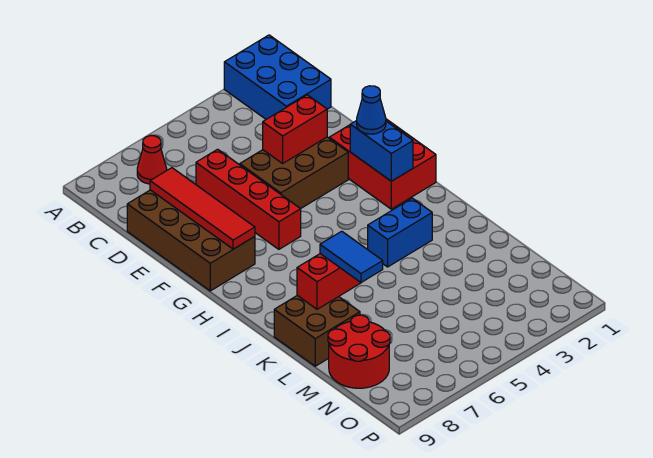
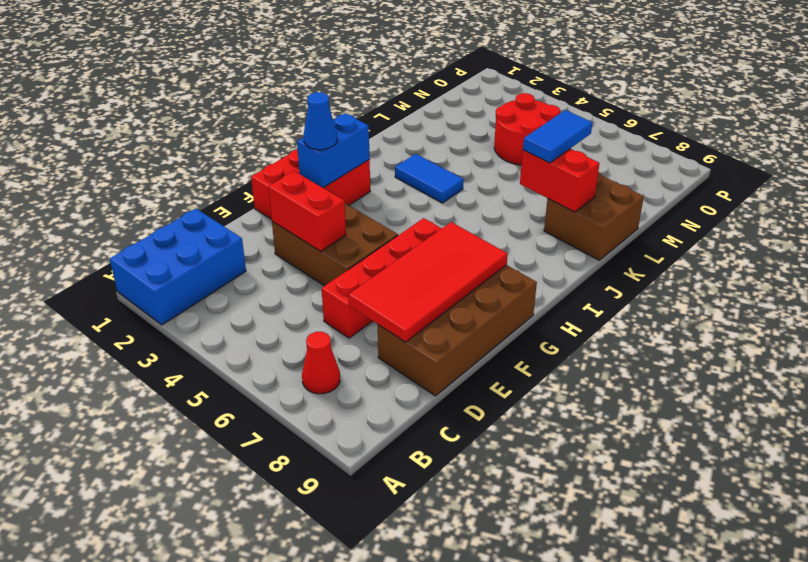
red 1x4 tile [150,168,255,249] -> red 2x4 tile [349,222,508,342]
blue 1x2 brick [368,198,432,267] -> blue 1x2 tile [395,154,463,203]
red 2x2 round brick [328,315,390,388] -> red 2x2 round brick moved to [494,93,560,165]

